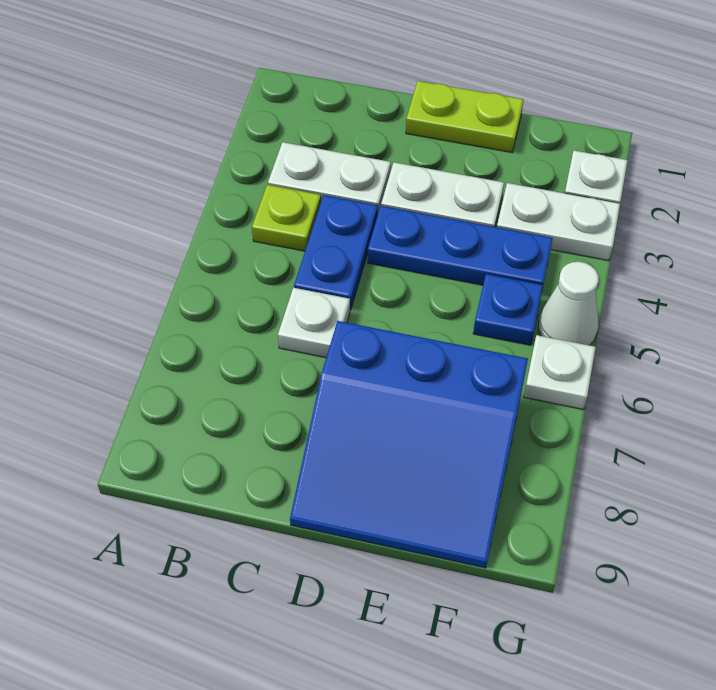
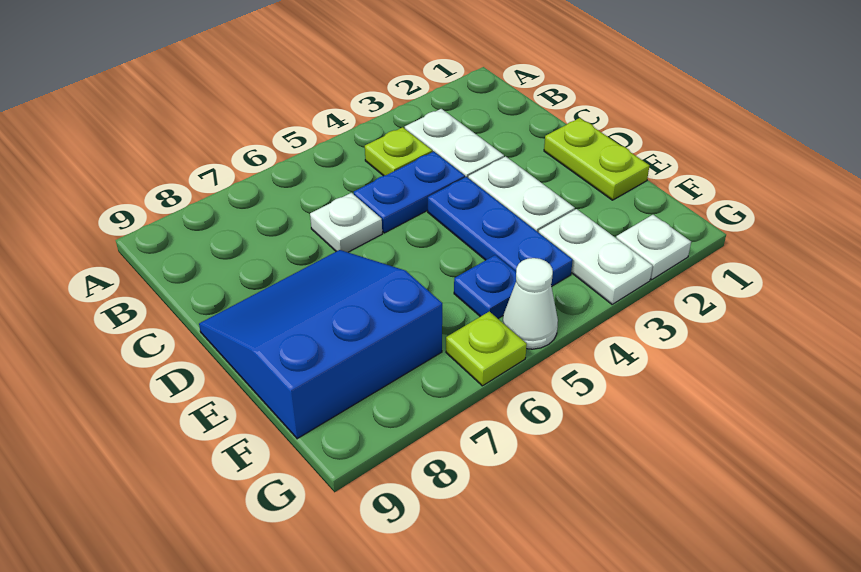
blue 3x3 slope [290,321,528,568] -> blue 3x3 slope turned to [199,250,442,439]
white 1x1 plate [524,335,596,409] -> lime 1x1 plate [446,311,527,386]

